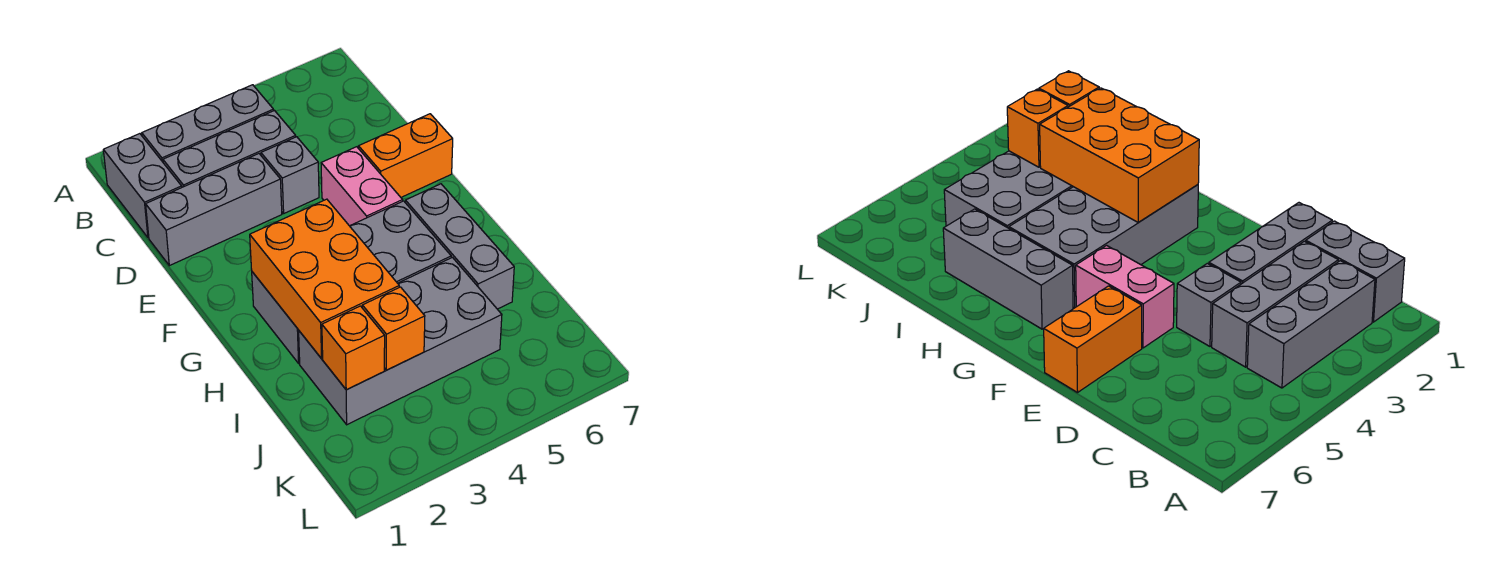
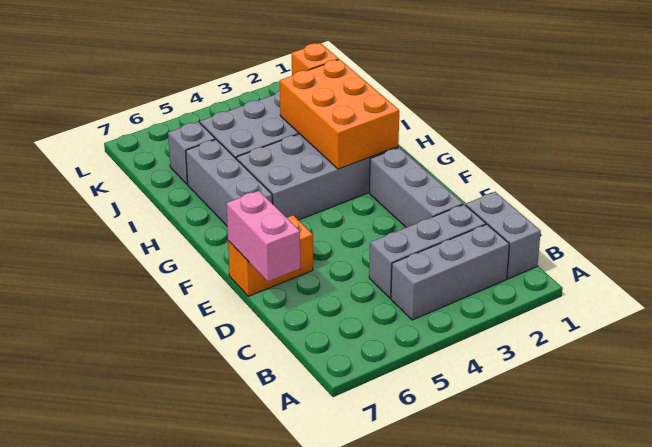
grey 1x3 brick [146,154,282,266] -> grey 1x3 brick turned to [370,148,463,227]
grey 1x1 brick [261,137,319,213] -> grey 1x1 brick moved to [168,122,215,184]
pink 1x2 brick [321,147,403,226] -> pink 1x2 brick moved to [226,191,300,281]
orange 1x1 brick [362,287,425,370] -> none

